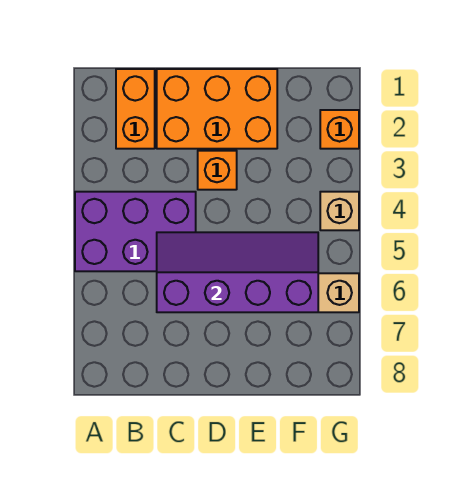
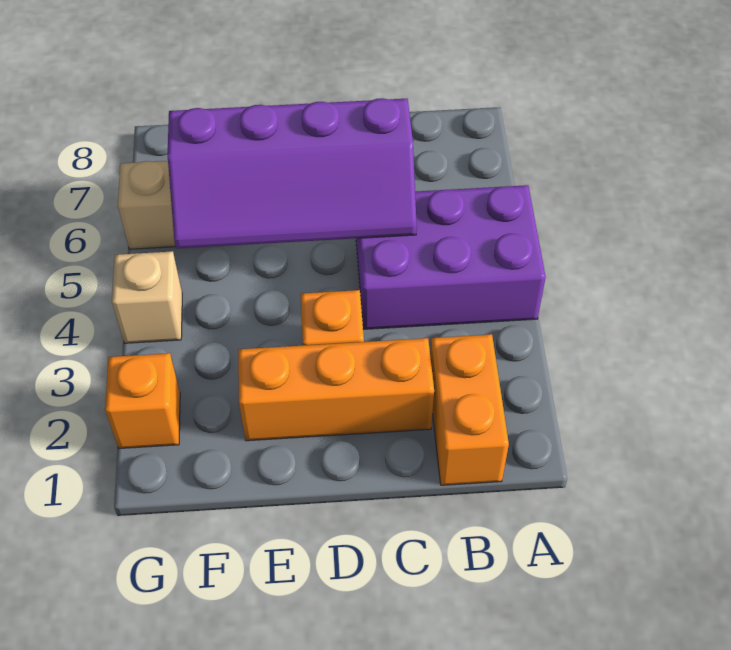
orange 2x3 brick [157,69,277,149] -> orange 1x3 brick [238,338,434,441]

